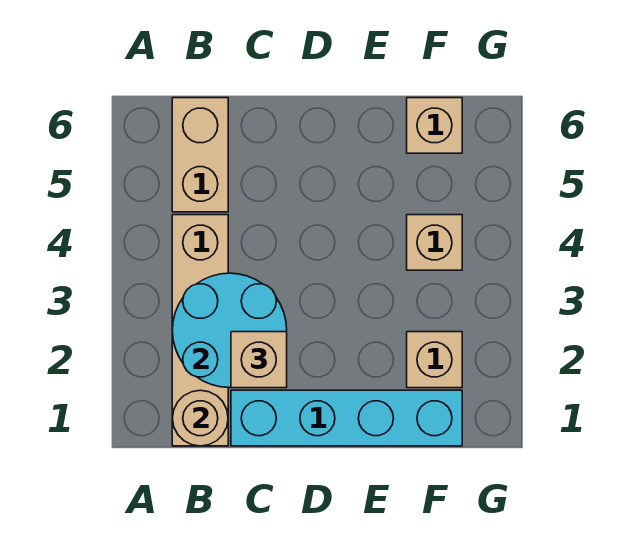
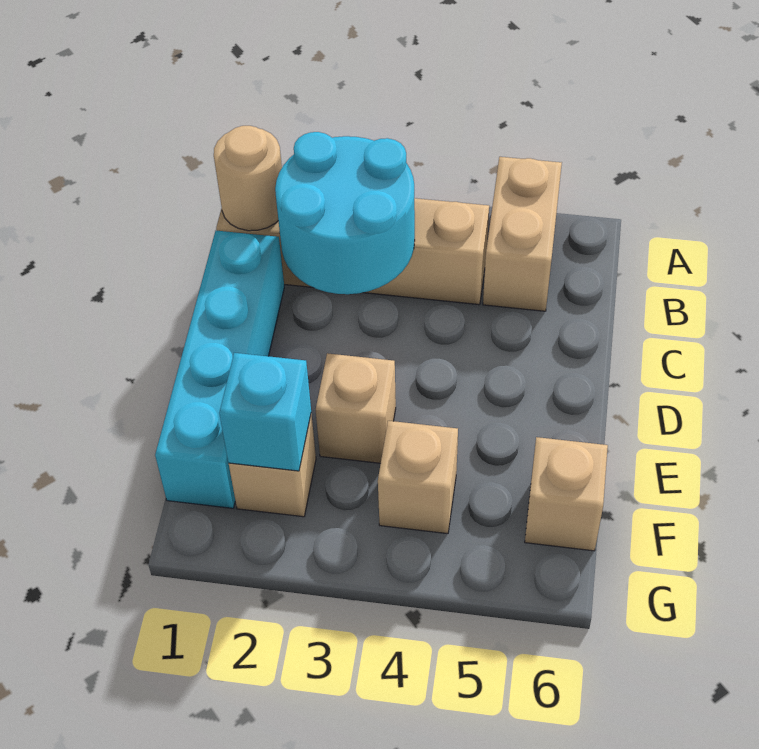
tan 1x2 brick [172,98,228,212] -> tan 1x2 brick turned to [483,157,562,311]
tan 1x1 brick [231,332,287,388] -> tan 1x1 brick moved to [316,353,396,463]
none -> cyan 1x1 brick [219,353,311,471]

